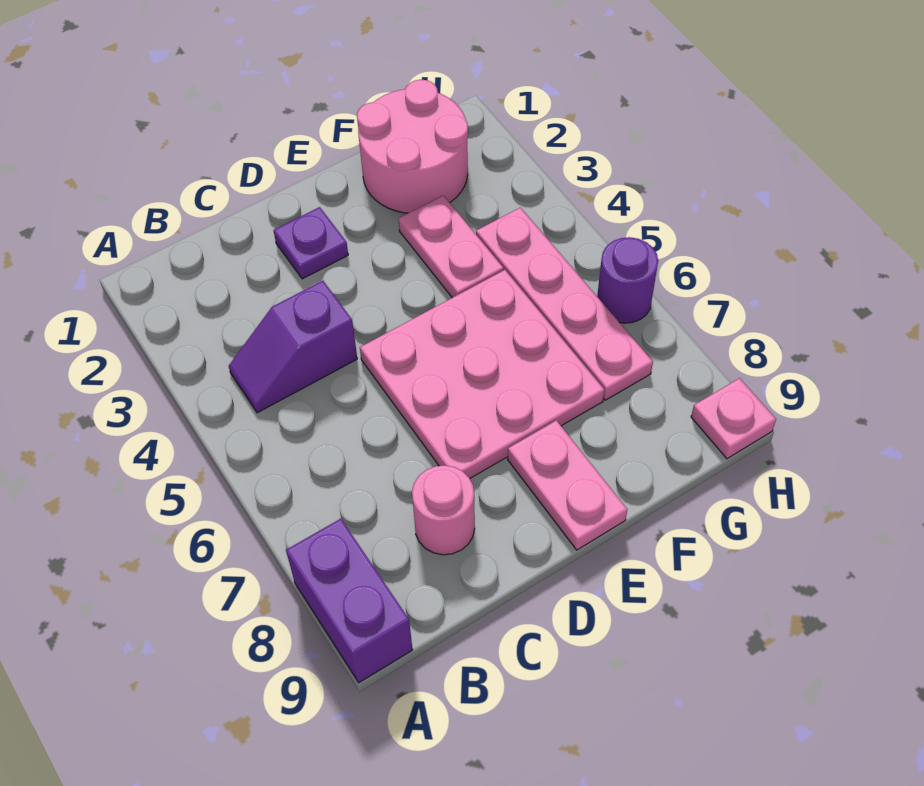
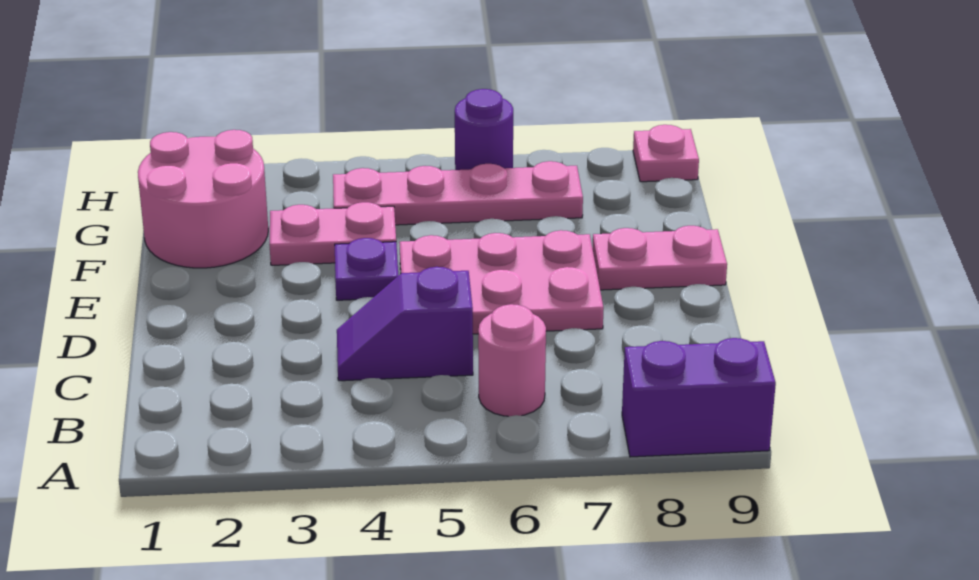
purple 1x2 slope [229,281,357,413] -> purple 1x2 slope turned to [337,267,473,381]
pink 1x1 round brick [412,465,475,555] -> pink 1x1 round brick moved to [478,304,546,416]
purple 1x1 plate [274,207,348,279] -> purple 1x1 plate moved to [335,238,398,300]
pink 3x3 plate [360,270,604,478] -> pink 2x3 plate [399,230,604,334]

